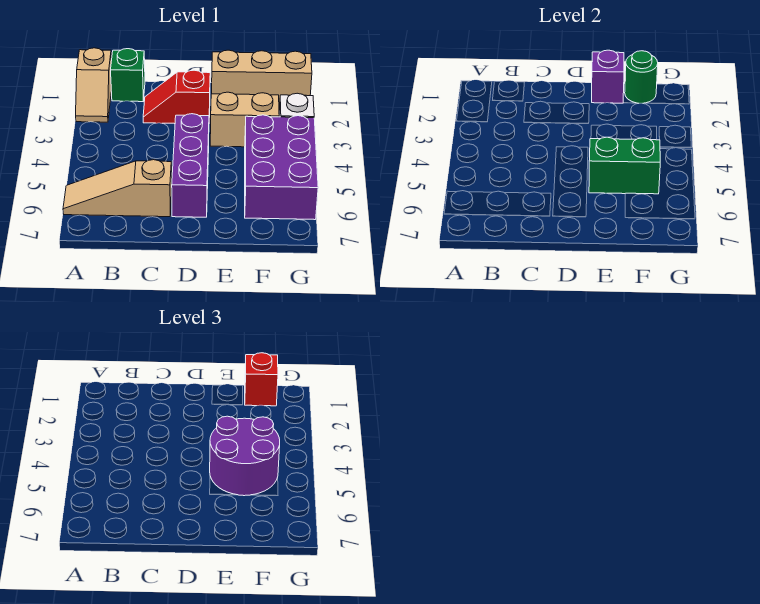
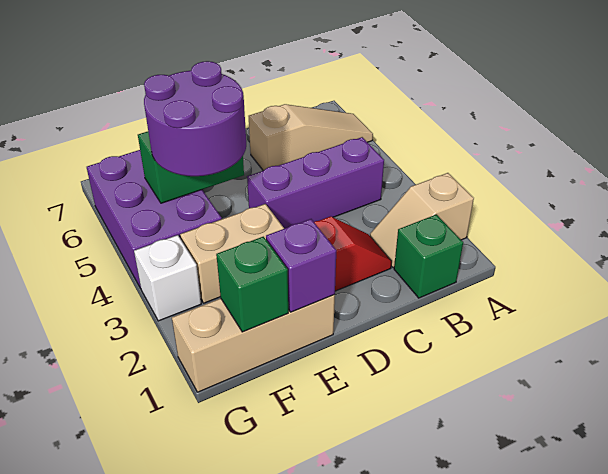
tan 1x2 slope [76,48,112,122] -> tan 1x2 slope turned to [370,173,474,268]
purple 1x3 brick [172,114,209,217] -> purple 1x3 brick turned to [247,137,384,229]
green 1x1 round brick [625,51,658,103] -> green 1x1 brick [216,237,288,332]
red 1x1 brick [245,353,278,406] -> none

